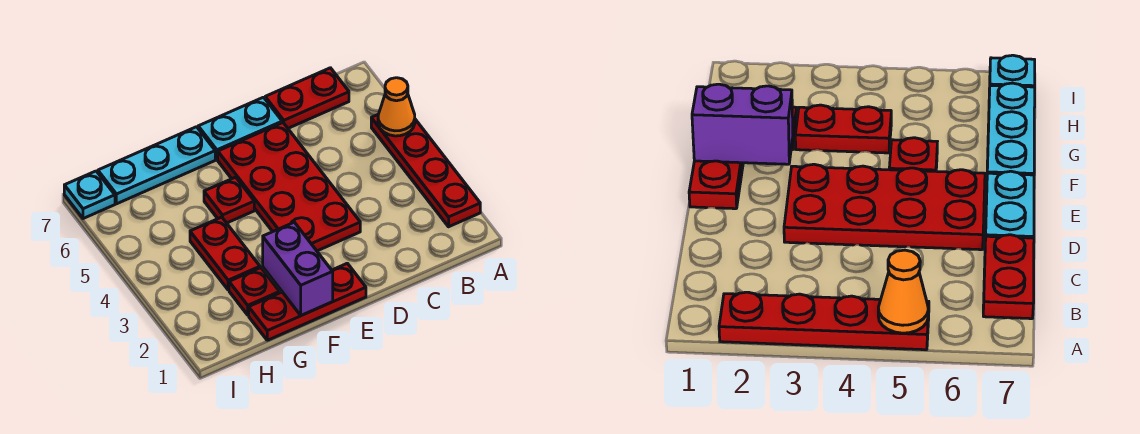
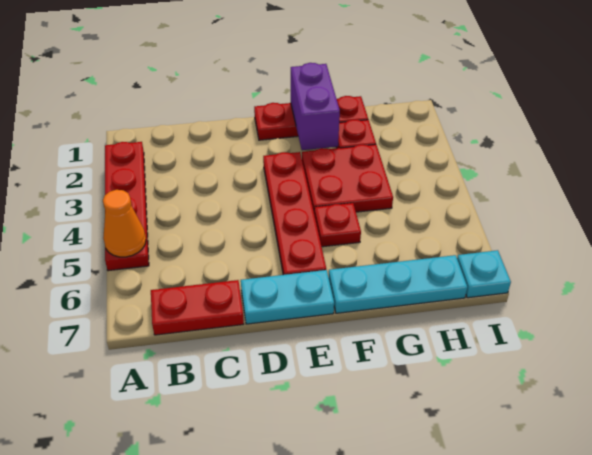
red 2x4 plate [218,123,360,251] -> red 1x4 plate [263,152,326,275]
red 1x2 plate [190,217,260,290] -> red 2x2 plate [302,144,393,212]

